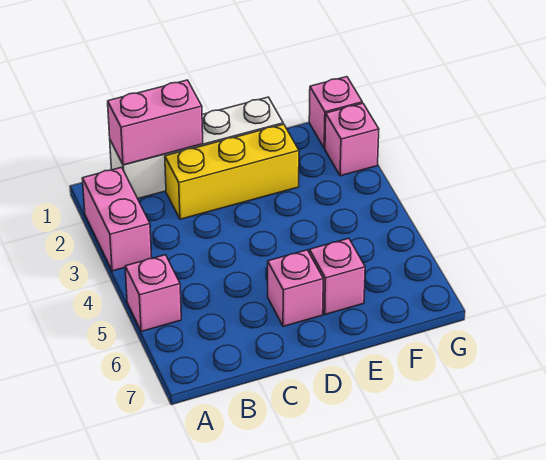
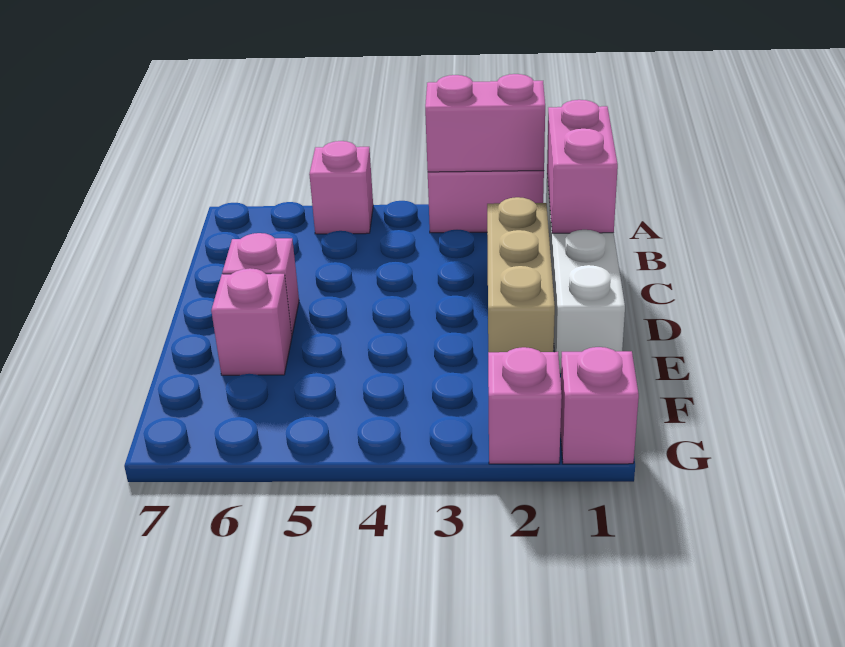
none -> pink 1x2 brick [425,74,545,172]
yellow 1x3 brick [165,124,299,219] -> tan 1x3 brick [487,197,555,352]

